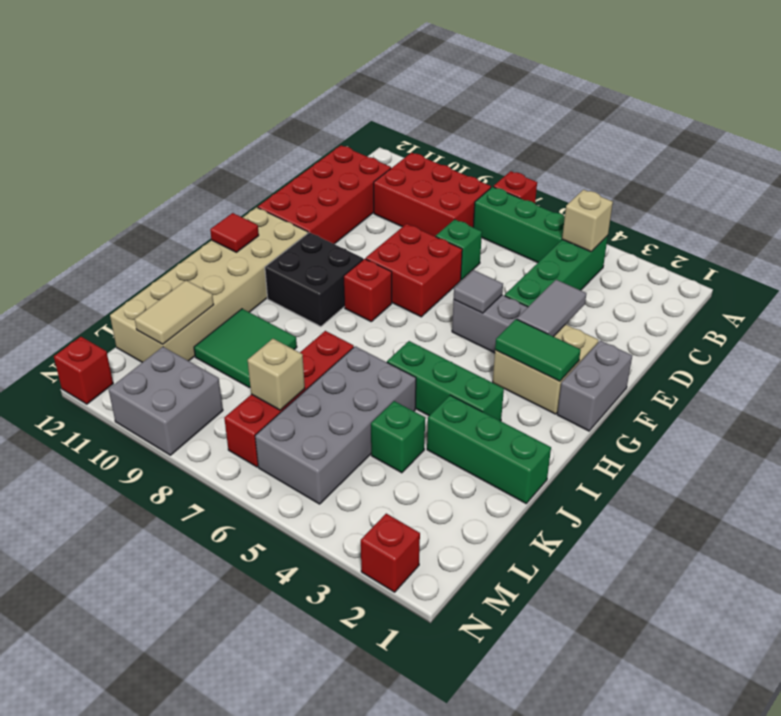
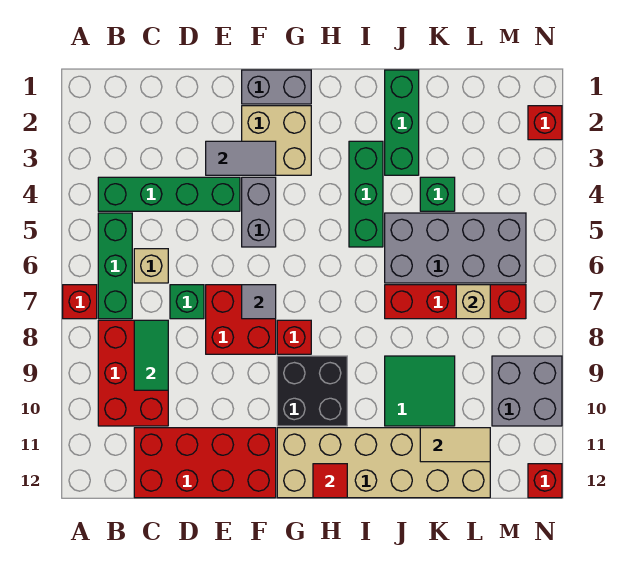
tan 1x1 brick [562,190,613,252] -> tan 1x1 brick moved to [134,249,168,283]
grey 1x1 tile [454,270,503,313] -> grey 1x1 tile moved to [242,285,276,319]
green 1x2 tile [495,319,581,381] -> green 1x2 tile moved to [134,320,168,390]

